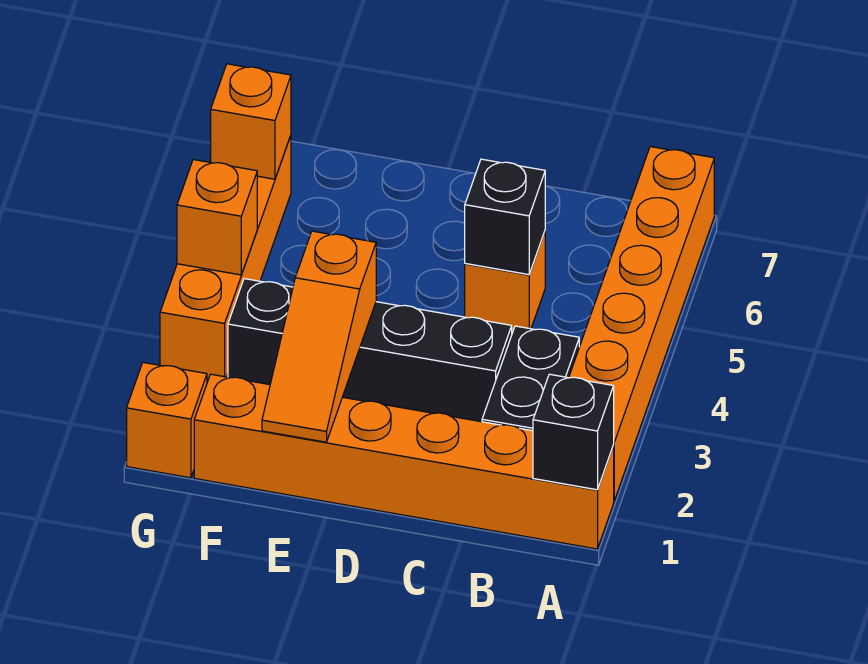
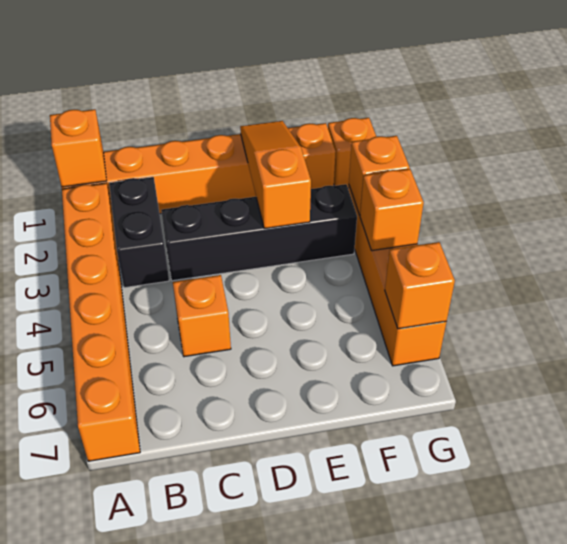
black 1x1 brick [533,374,614,490] -> orange 1x1 brick [50,109,107,187]
black 1x1 brick [465,159,545,275] -> none
none -> orange 1x1 brick [349,136,410,215]

